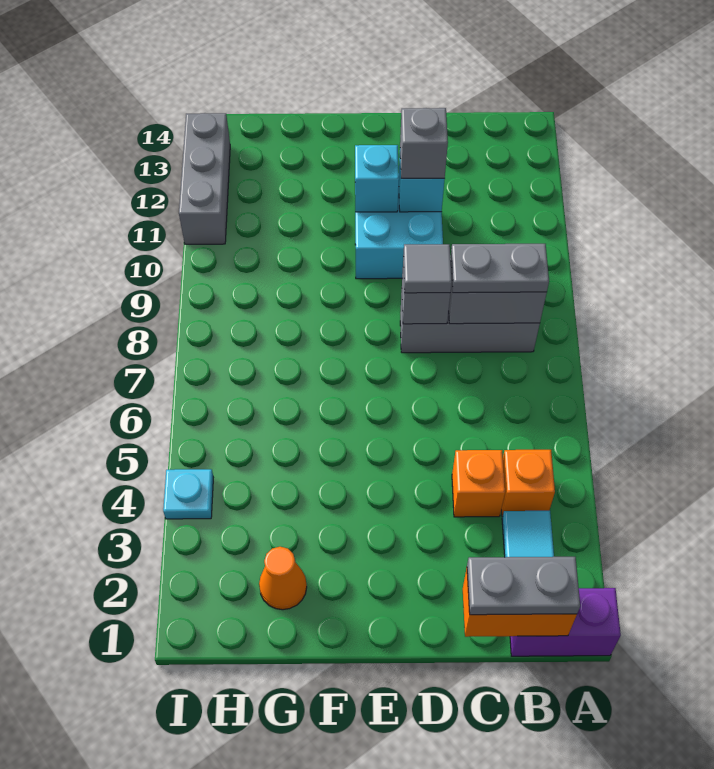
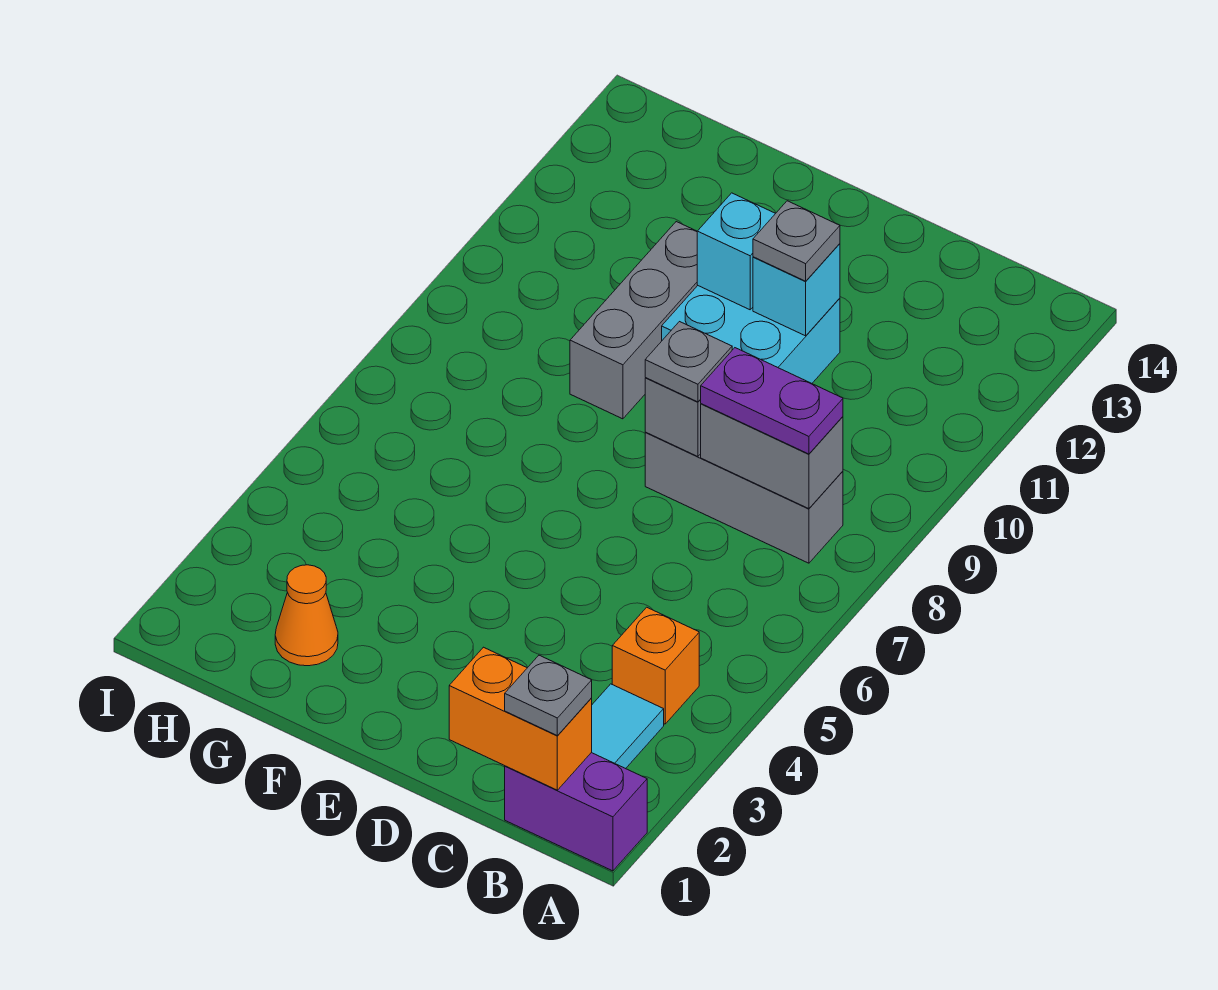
grey 1x2 plate [467,557,580,615] -> grey 1x1 plate [505,655,592,735]
grey 1x2 plate [451,244,549,293] -> purple 1x2 plate [701,348,843,454]
orange 1x1 brick [452,450,505,517] -> none
grey 1x1 tile [403,244,452,293] -> grey 1x1 plate [645,322,732,402]
grey 1x1 brick [400,108,448,178] -> grey 1x1 plate [753,201,840,281]
cyan 1x1 plate [163,469,213,519] -> none
grey 1x3 brick [179,113,230,244] -> grey 1x3 brick moved to [570,222,698,419]

